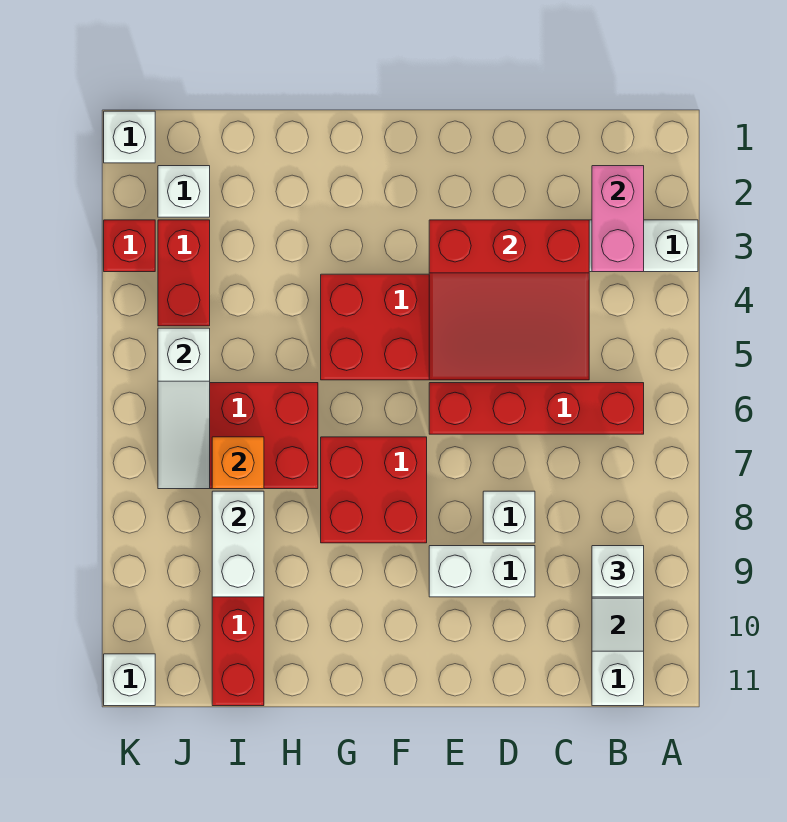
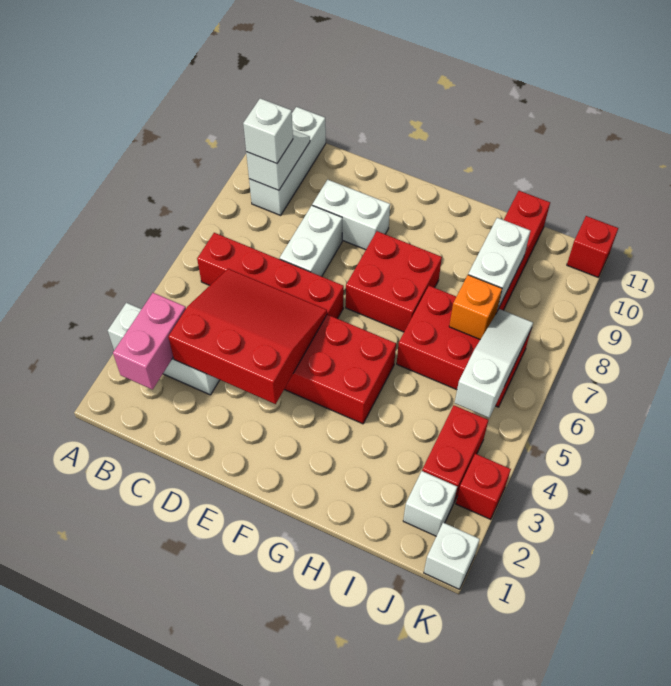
white 1x1 brick [483,491,535,543] -> white 1x2 brick [280,206,342,277]
white 1x1 brick [104,654,155,706] -> red 1x1 brick [567,216,618,277]

